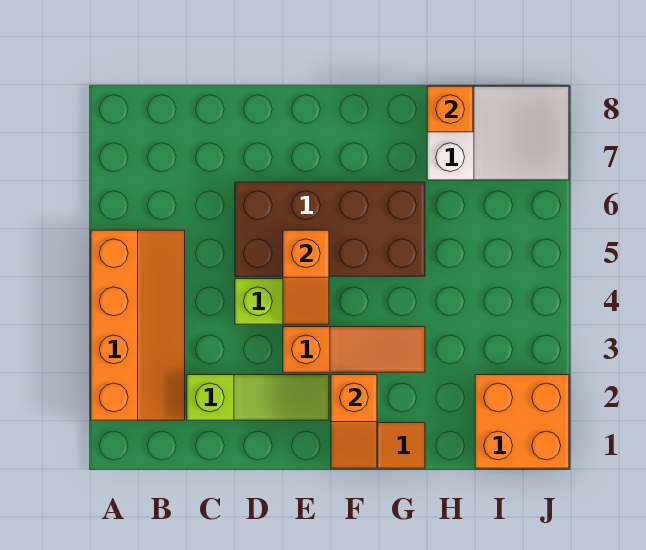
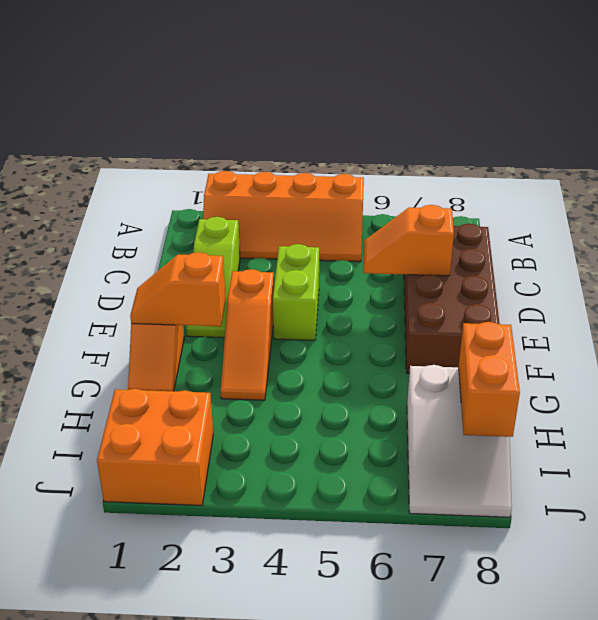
brown 2x4 brick [235,182,425,276] -> brown 2x4 brick moved to [404,224,499,373]
orange 1x2 slope [283,230,329,324] -> orange 1x2 slope moved to [364,205,454,276]
orange 1x1 brick [427,86,473,132] -> orange 1x2 brick [459,322,520,437]

